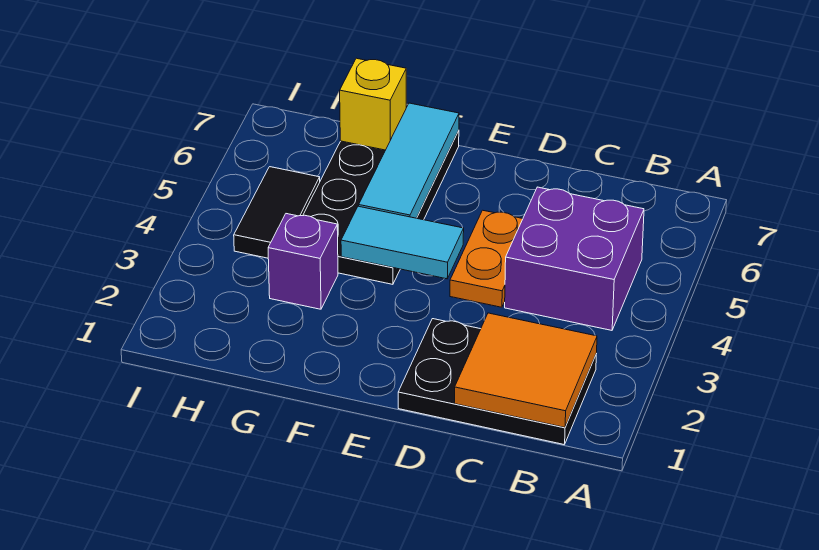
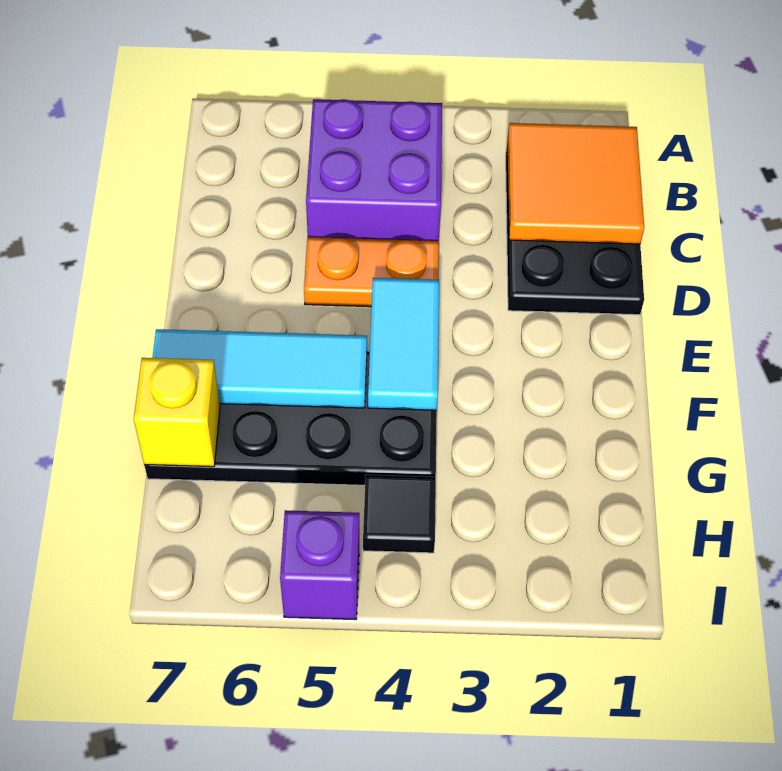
purple 1x1 brick [268,214,338,309] -> purple 1x1 brick moved to [280,510,359,620]
black 1x2 tile [234,167,320,258] -> black 1x1 tile [363,475,436,553]

